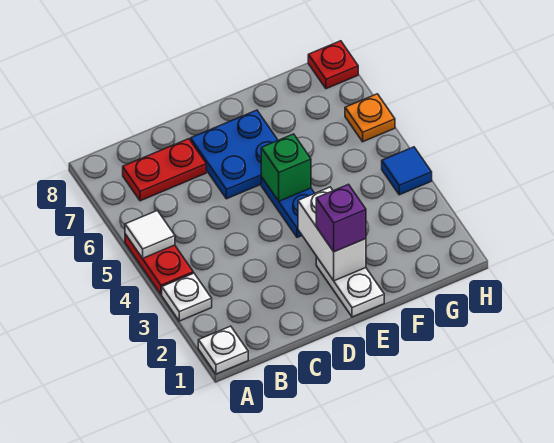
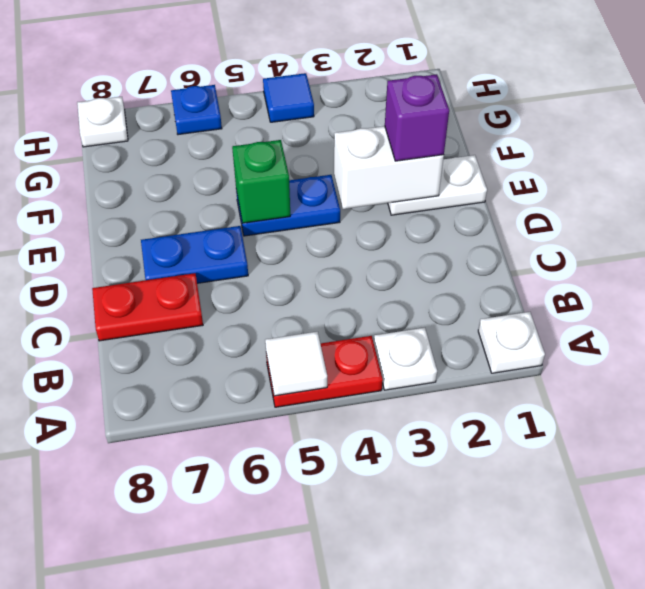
red 1x2 plate [123,139,206,201] -> red 1x2 plate turned to [92,273,203,341]
blue 2x2 plate [191,110,278,199] -> blue 1x2 plate [141,226,248,283]
orange 1x1 plate [345,94,395,142] -> blue 1x1 plate [171,85,222,135]
red 1x1 plate [308,41,358,89] -> white 1x1 plate [77,97,128,147]

